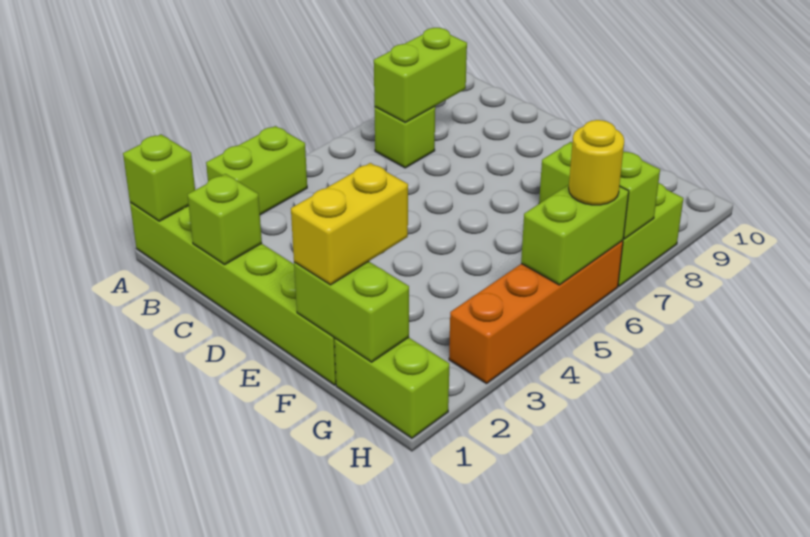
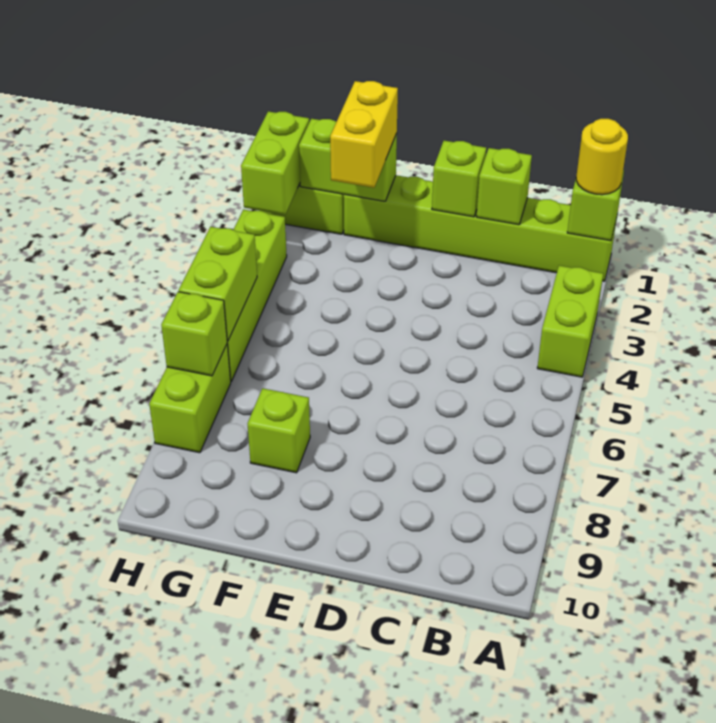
lime 1x1 brick [374,107,435,168] -> lime 1x1 brick moved to [432,141,486,217]
lime 1x2 brick [374,28,467,122] -> lime 1x2 brick moved to [241,111,309,215]
orange 1x4 brick [449,241,623,384] -> lime 1x4 brick [227,209,287,381]
yellow 1x1 round brick [569,120,624,205] -> yellow 1x1 round brick moved to [576,119,628,195]

